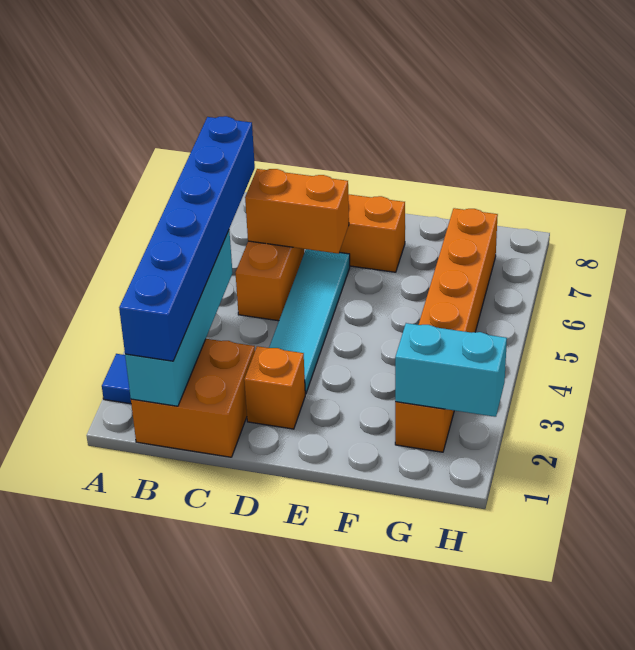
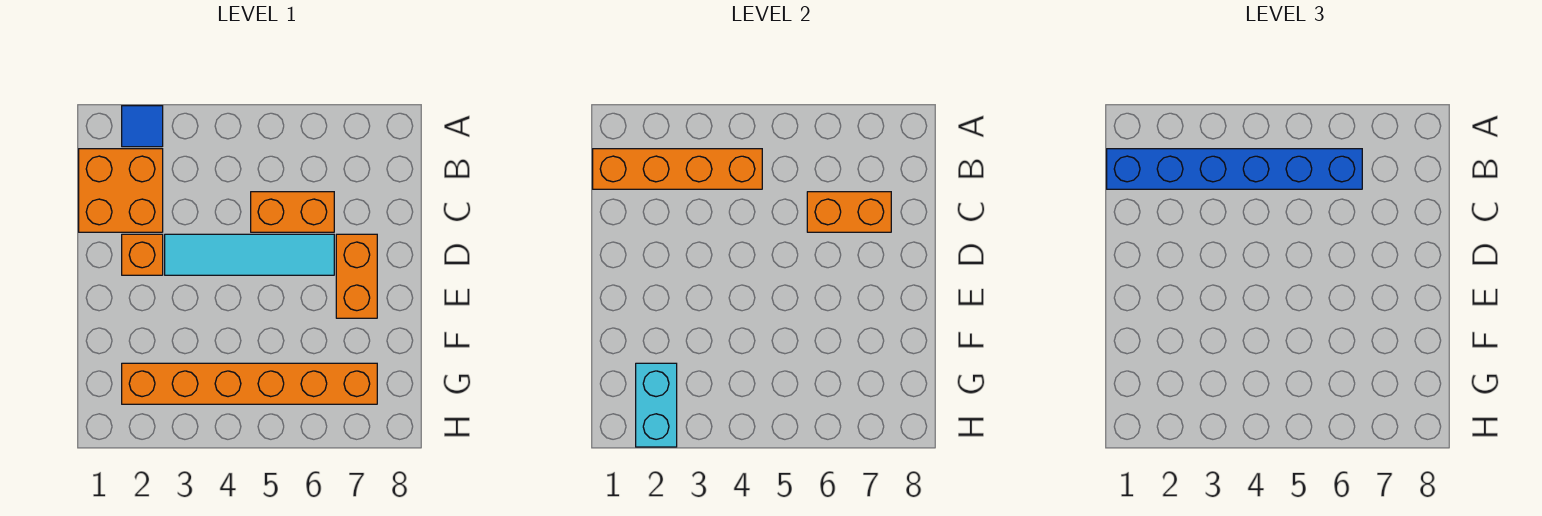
cyan 1x4 brick [125,231,233,406] -> orange 1x4 brick [593,149,762,189]
orange 1x2 brick [245,169,349,254] -> orange 1x2 brick turned to [807,192,891,232]

